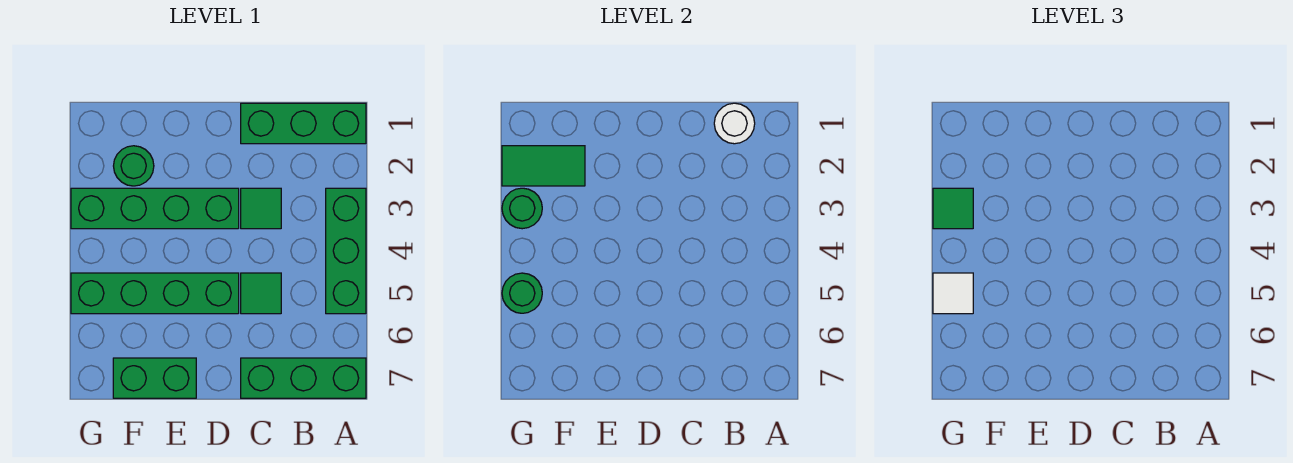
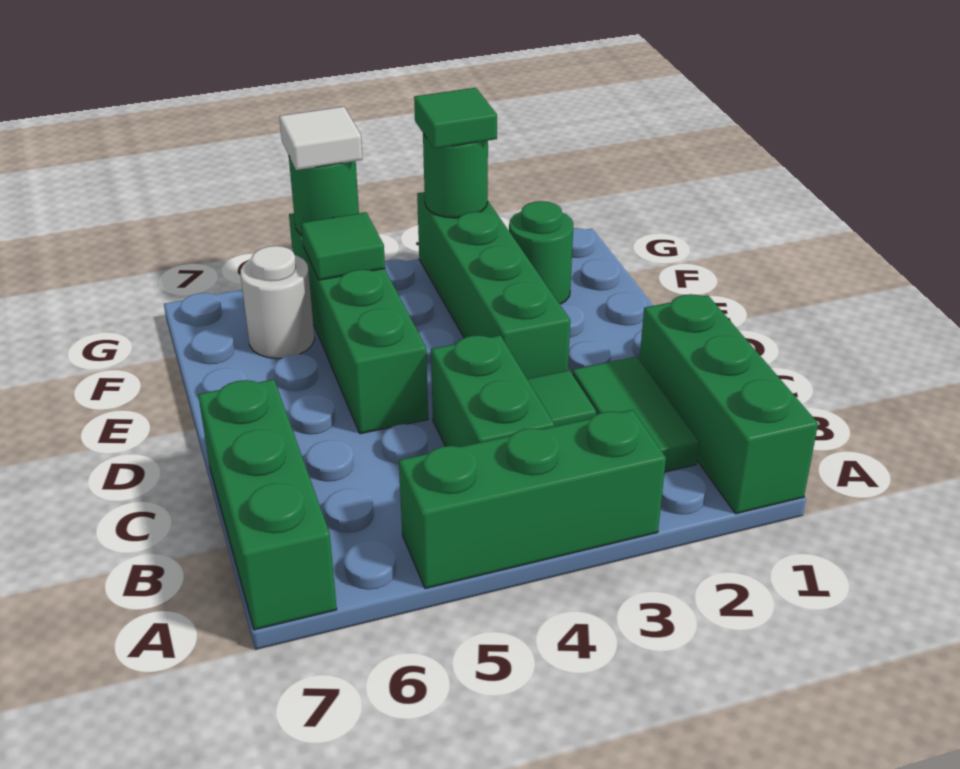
white 1x1 round brick [714,103,755,144] -> white 1x1 round brick moved to [240,246,315,359]
green 1x1 tile [241,273,281,314] -> green 1x1 tile moved to [301,212,385,280]
green 1x2 brick [113,358,196,398] -> green 1x2 brick moved to [431,335,554,447]
green 1x2 tile [502,146,585,186] -> green 1x2 tile moved to [572,357,699,472]

